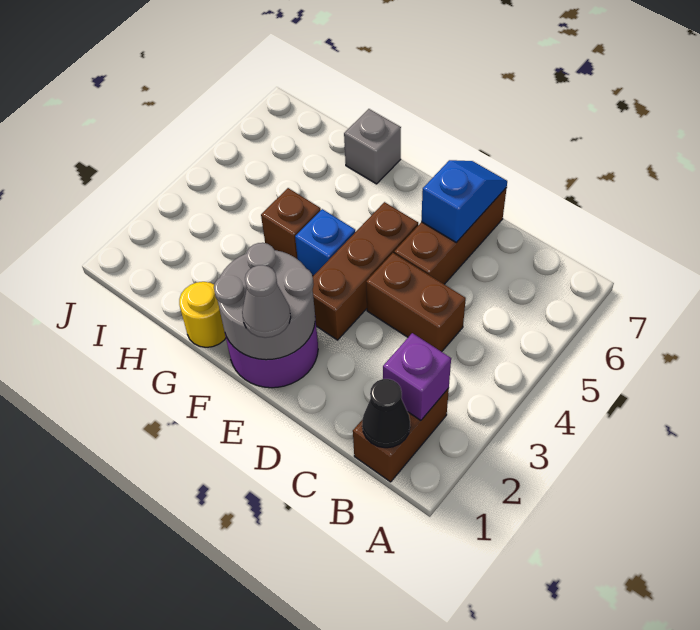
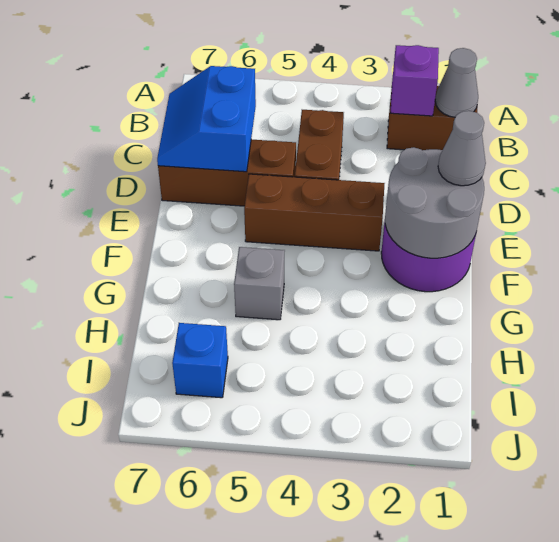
black 1x1 cone [362,379,410,448] -> grey 1x1 cone [435,48,478,117]
blue 1x2 slope [421,160,507,243] -> blue 2x2 slope [157,66,256,172]
blue 1x1 brick [295,209,355,276] -> blue 1x1 brick moved to [172,323,228,398]
yellow 1x1 round brick [179,282,226,347] -> none
brown 1x1 brick [261,188,321,259] -> none
grey 1x1 brick [344,109,401,184] -> grey 1x1 brick moved to [234,247,285,320]

